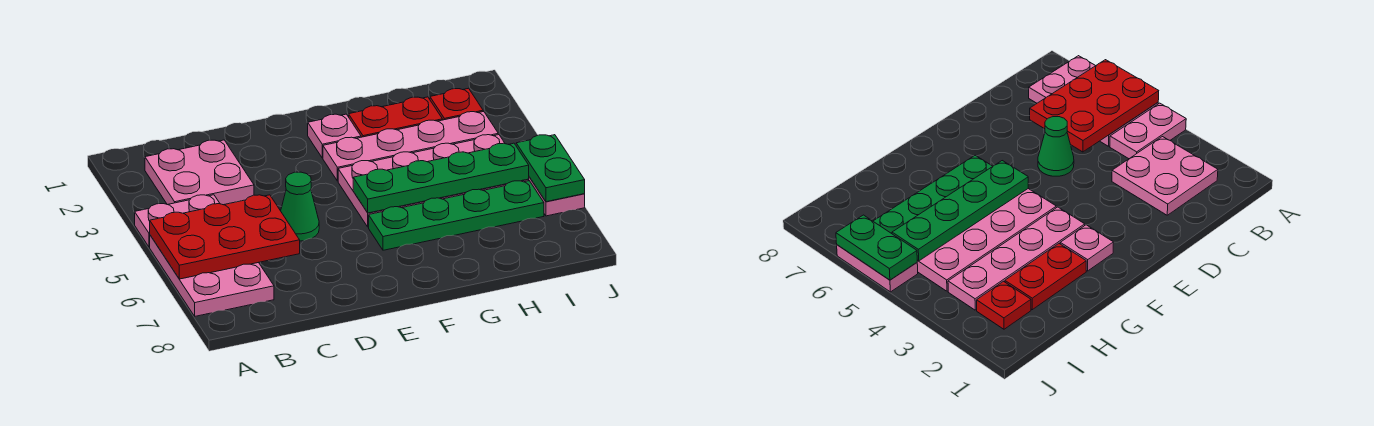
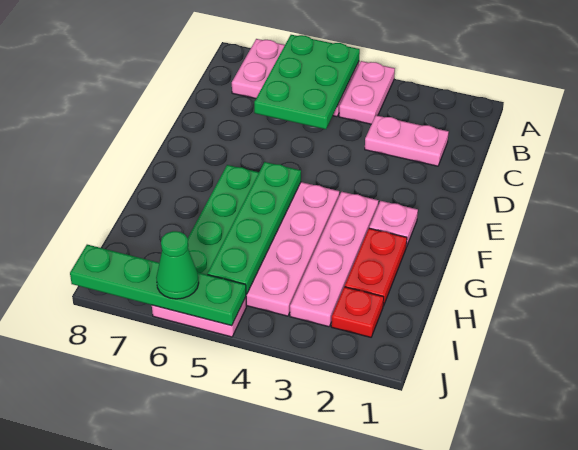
red 2x3 plate [150,195,300,279] -> green 2x3 plate [254,35,360,129]
pink 2x2 plate [145,140,254,205] -> pink 1x2 plate [365,115,449,166]
green 1x1 cone [281,172,319,241] -> green 1x1 cone moved to [156,231,199,299]
green 1x2 plate [516,135,585,202] -> green 1x4 plate [70,245,246,325]

